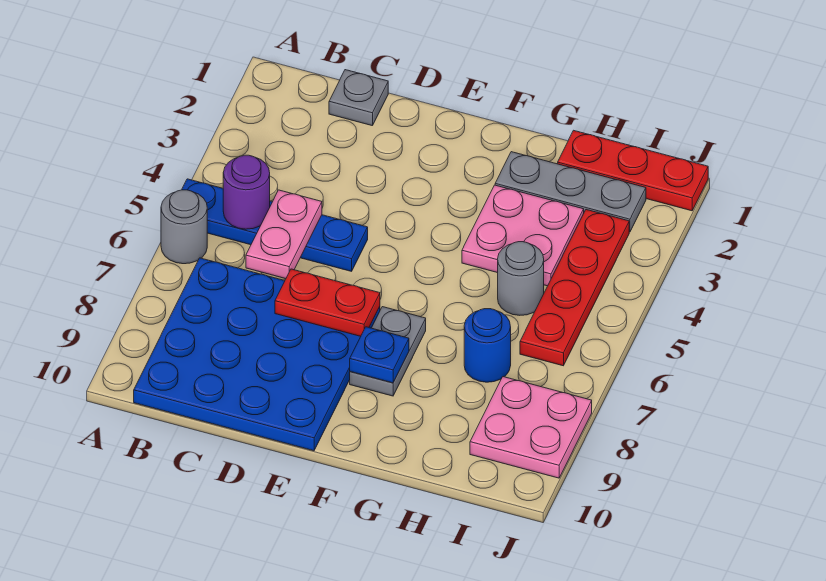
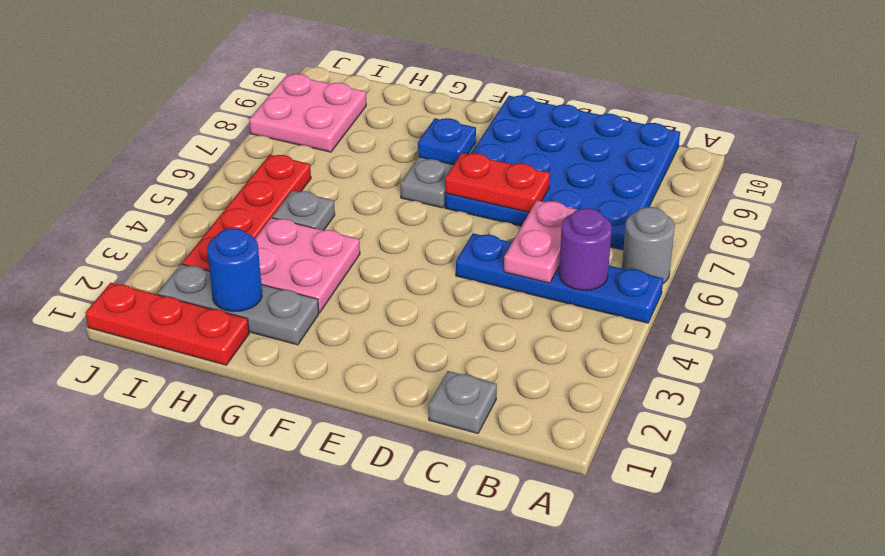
grey 1x1 round brick [498,242,544,315] -> grey 1x1 plate [272,191,335,230]
blue 1x1 round brick [464,309,511,382] -> blue 1x1 round brick moved to [207,228,262,312]

